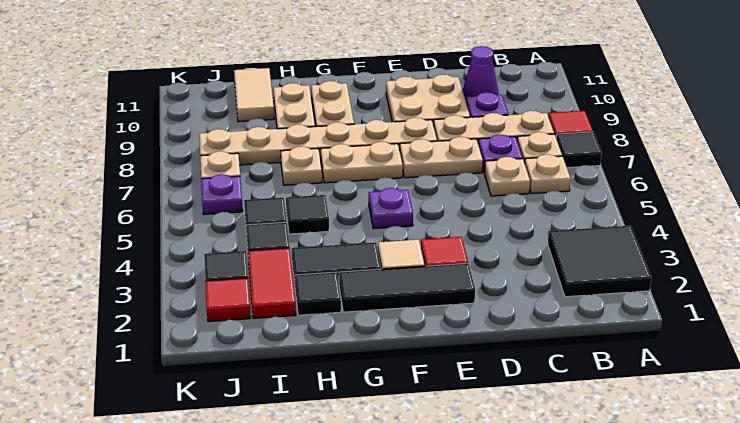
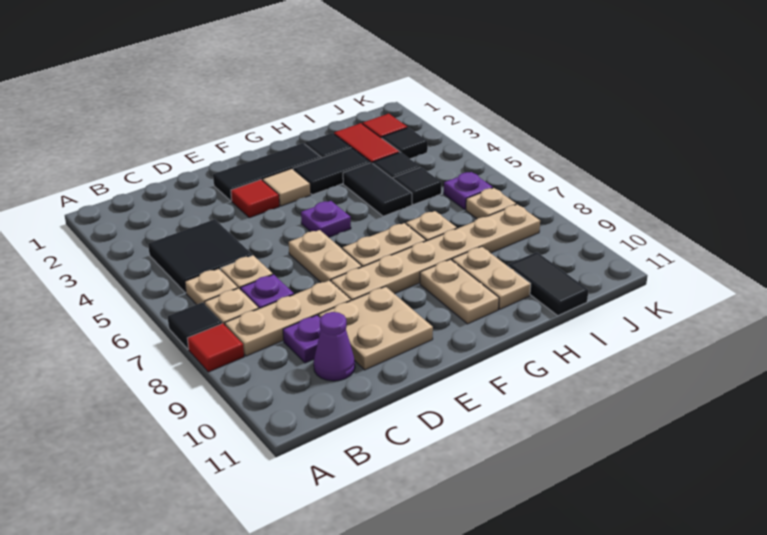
black 2x2 tile [548,226,652,297] -> black 2x2 tile moved to [148,219,252,293]
tan 1x2 plate [400,137,483,178] -> tan 1x2 plate turned to [289,230,362,282]
black 1x1 tile [286,195,329,234] -> black 1x2 tile [343,163,412,216]
tan 1x2 tile [234,68,274,122] -> black 1x2 tile [508,252,588,316]

